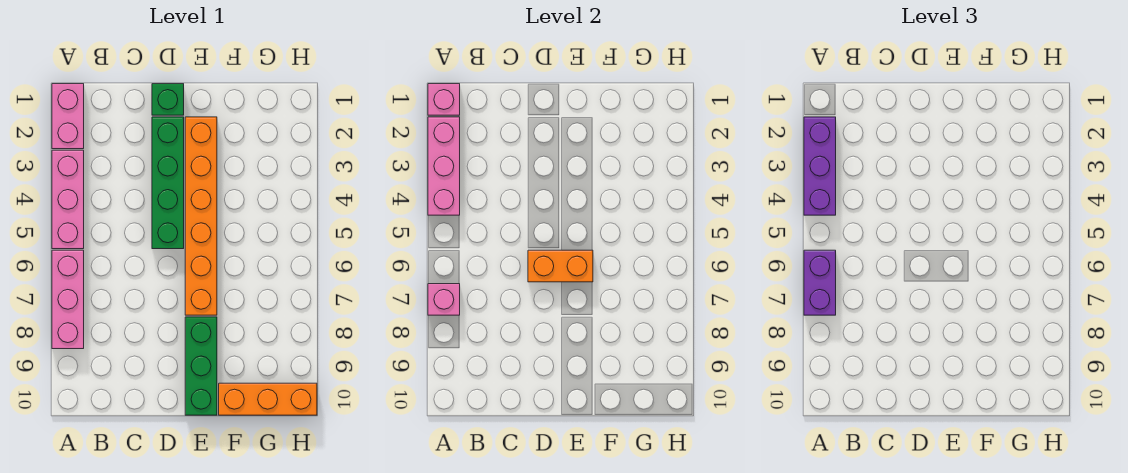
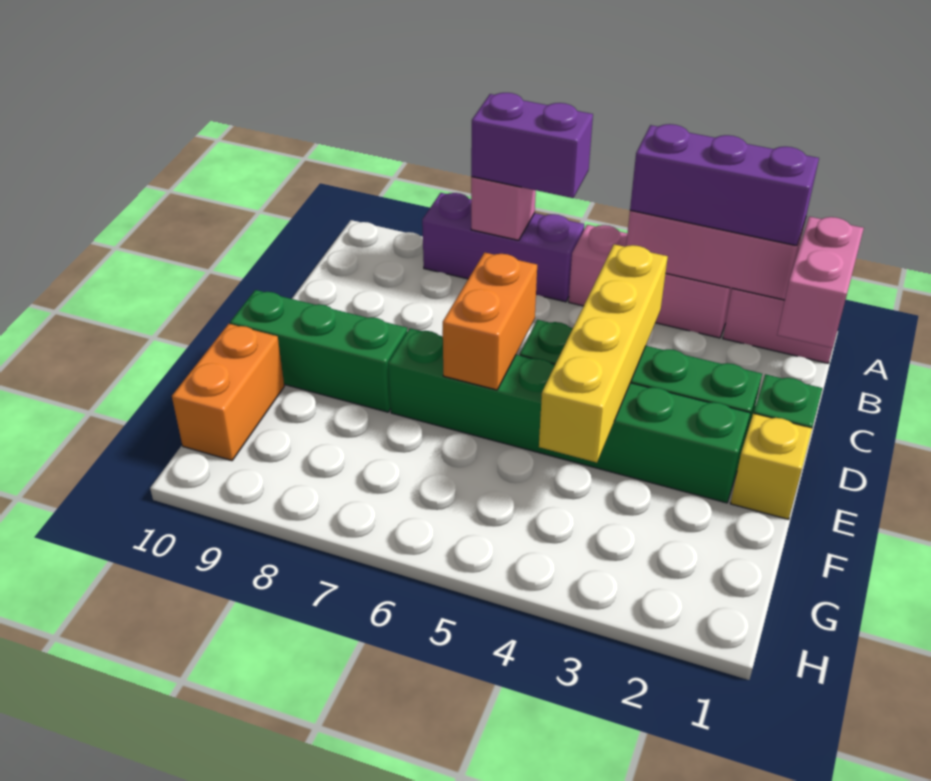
pink 1x1 brick [428,84,460,115] -> pink 1x2 brick [777,216,864,348]
pink 1x3 brick [52,250,84,349] -> purple 1x3 brick [422,193,584,302]
none -> yellow 1x4 brick [539,244,668,463]
none -> yellow 1x1 brick [730,414,812,519]
orange 1x6 brick [185,117,217,315] -> green 1x6 brick [388,328,750,503]
orange 1x3 brick [219,383,317,415] -> orange 1x2 brick [172,324,284,461]

